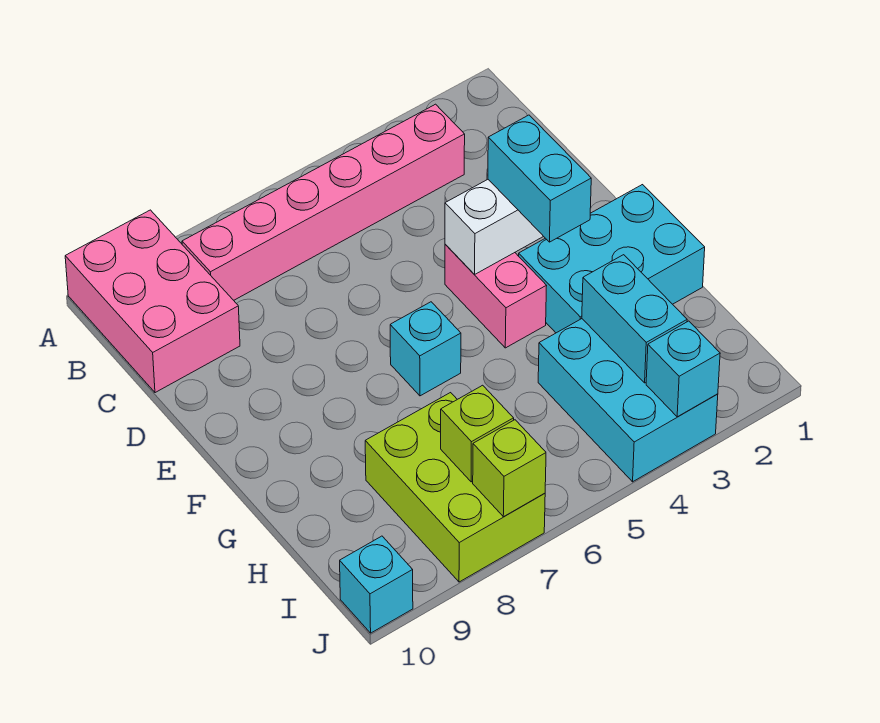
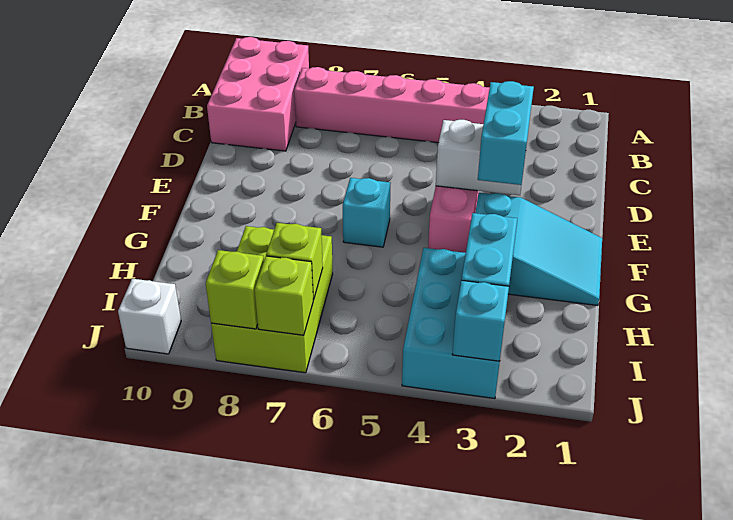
cyan 2x3 brick [519,185,705,333] -> cyan 2x3 slope [475,193,602,305]
none -> lime 1x1 brick [206,250,264,329]
cyan 1x1 brick [340,536,413,633] -> white 1x1 brick [118,279,181,354]

